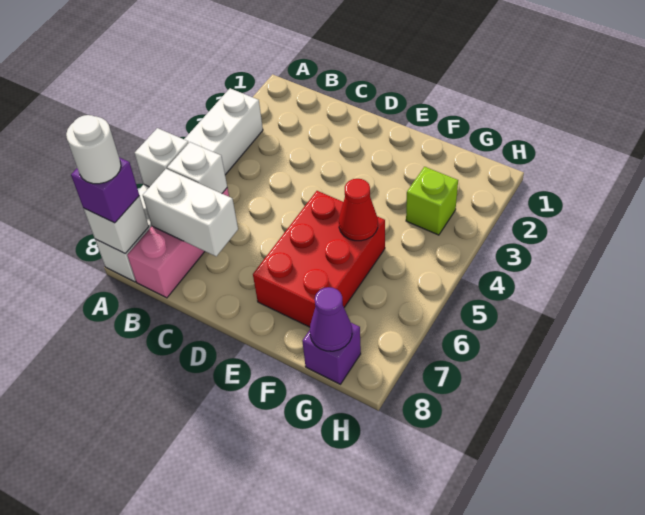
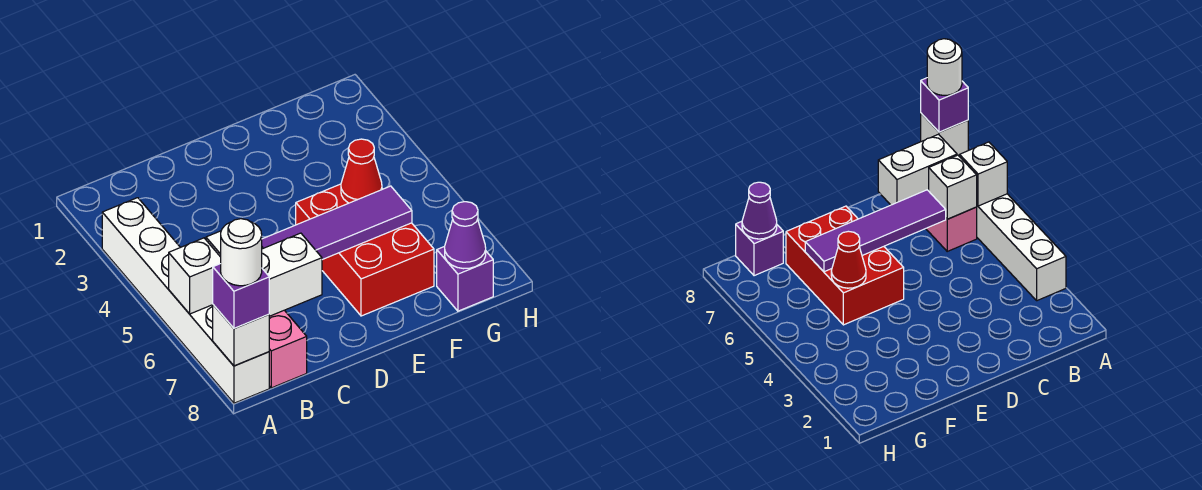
none -> purple 1x4 tile [262,186,412,260]
lime 1x1 brick [406,167,458,235] -> none

